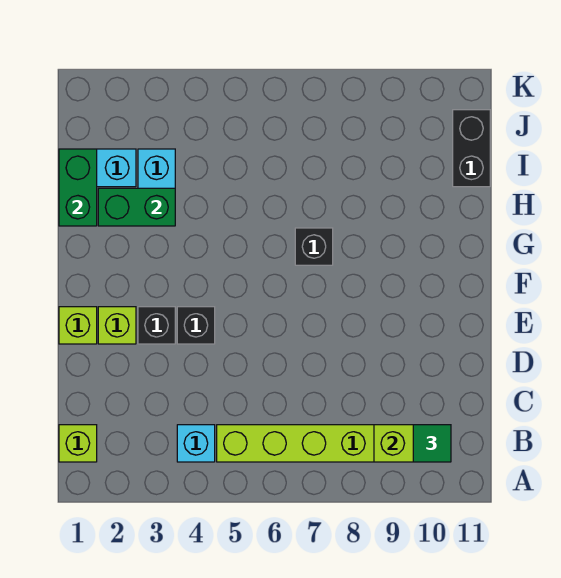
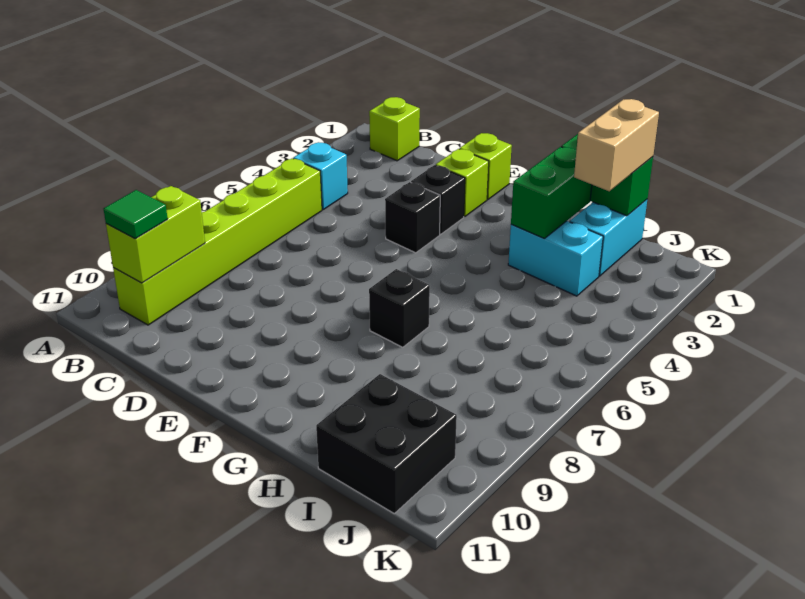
none -> tan 1x2 brick [574,99,659,191]
black 1x2 brick [453,110,490,187] -> black 2x2 brick [316,374,457,513]

